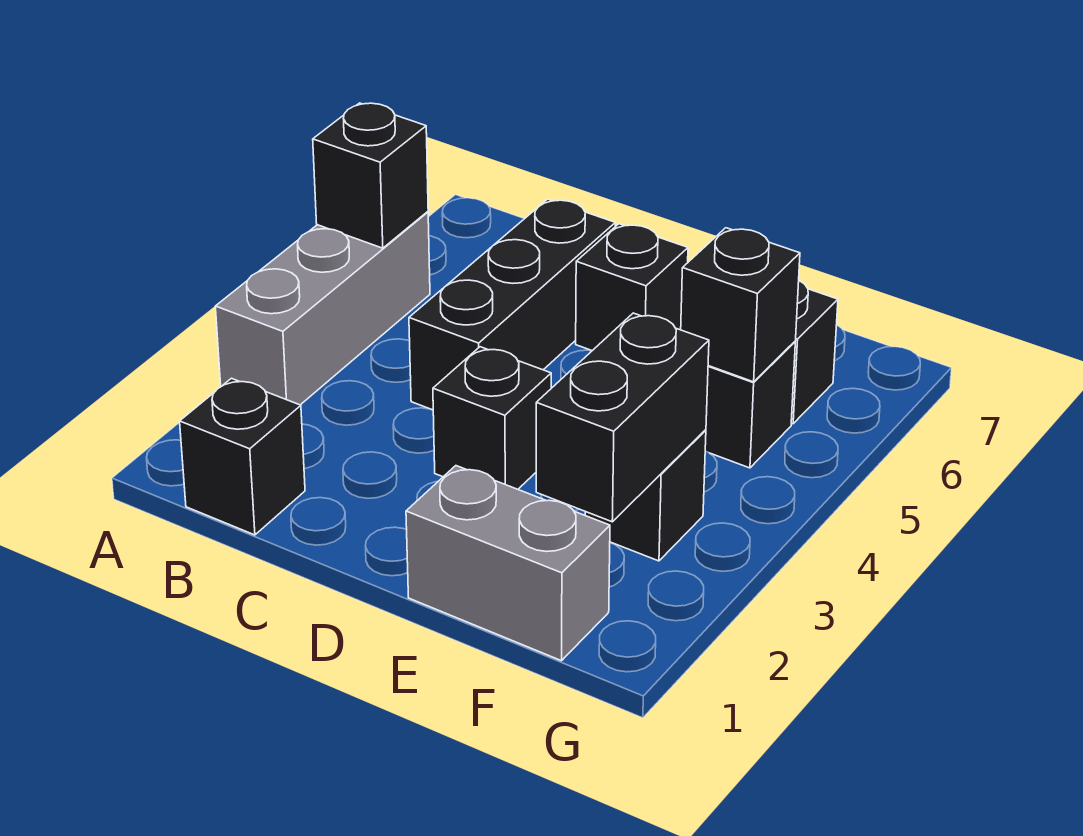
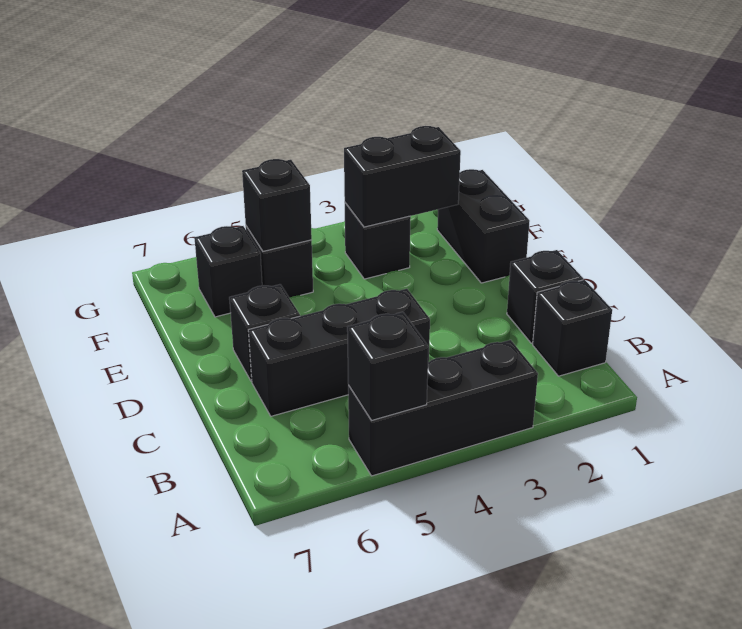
grey 1x3 brick [215,212,430,405] -> black 1x3 brick [348,340,538,476]
black 1x1 brick [433,347,551,489] -> black 1x1 brick moved to [507,250,583,343]
grey 1x2 brick [406,466,610,661] -> black 1x2 brick [437,169,530,283]

